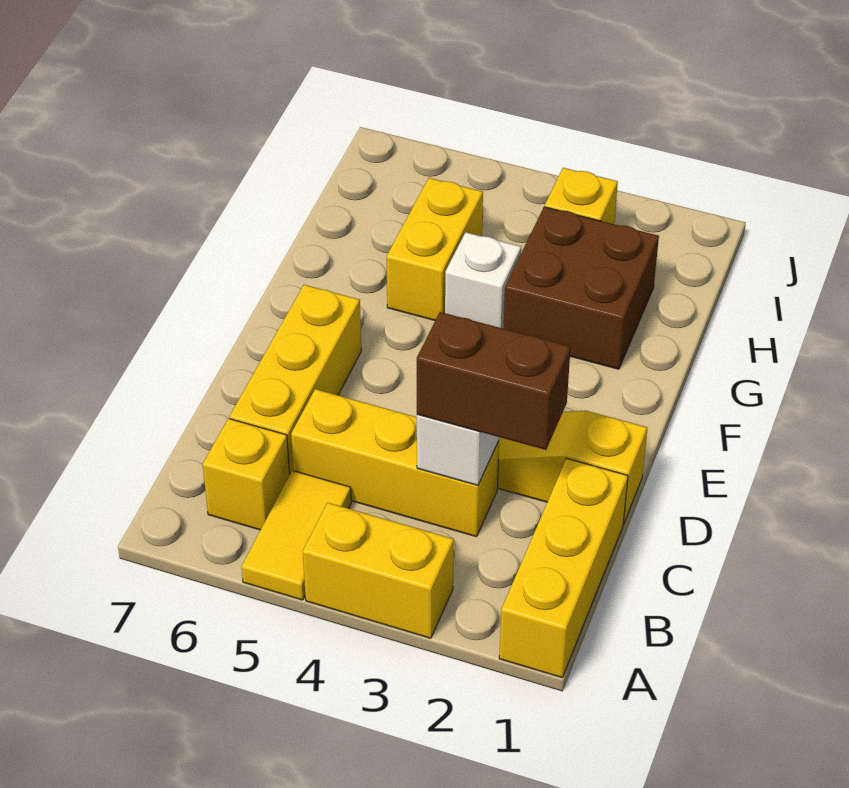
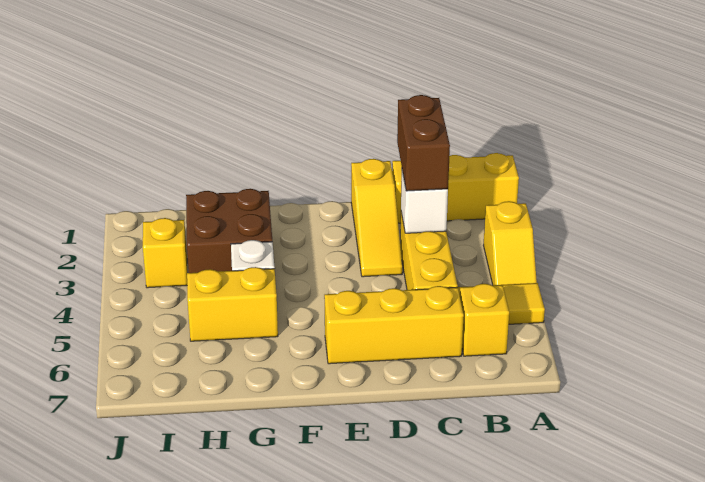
yellow 1x2 brick [303,503,454,638] -> yellow 1x2 slope [483,201,537,285]

